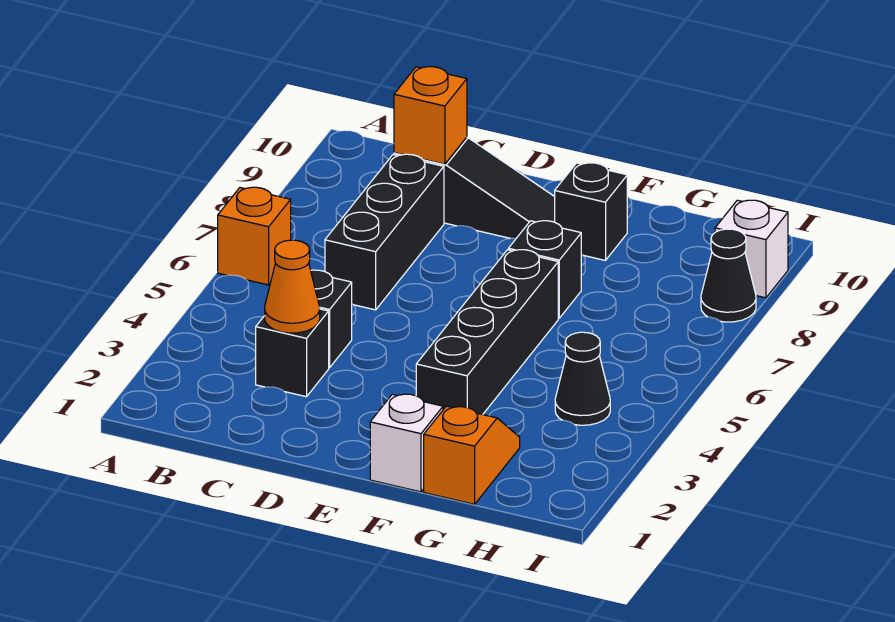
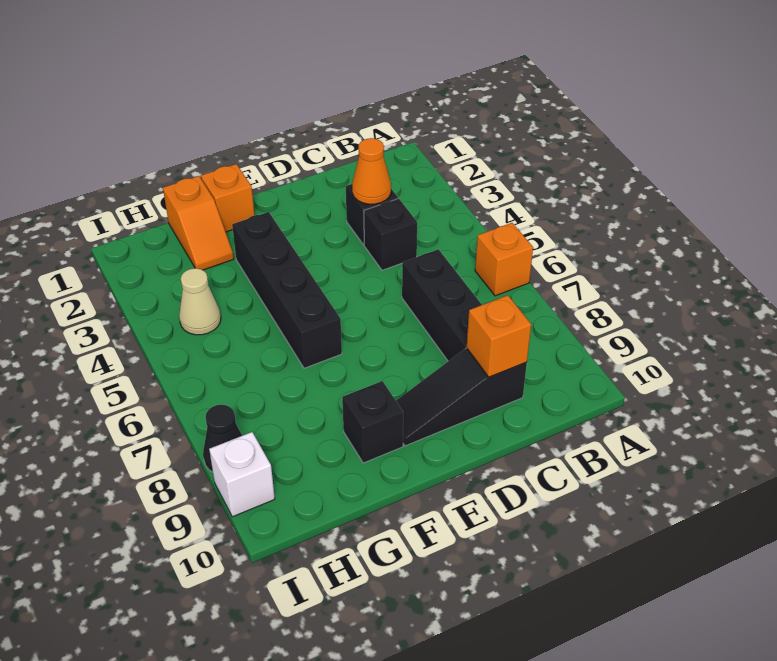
white 1x1 brick [370,394,443,492] -> orange 1x1 brick [201,164,254,232]
black 1x1 brick [508,221,581,318] -> none
black 1x1 cone [555,332,610,425] -> tan 1x1 cone [179,268,221,335]

